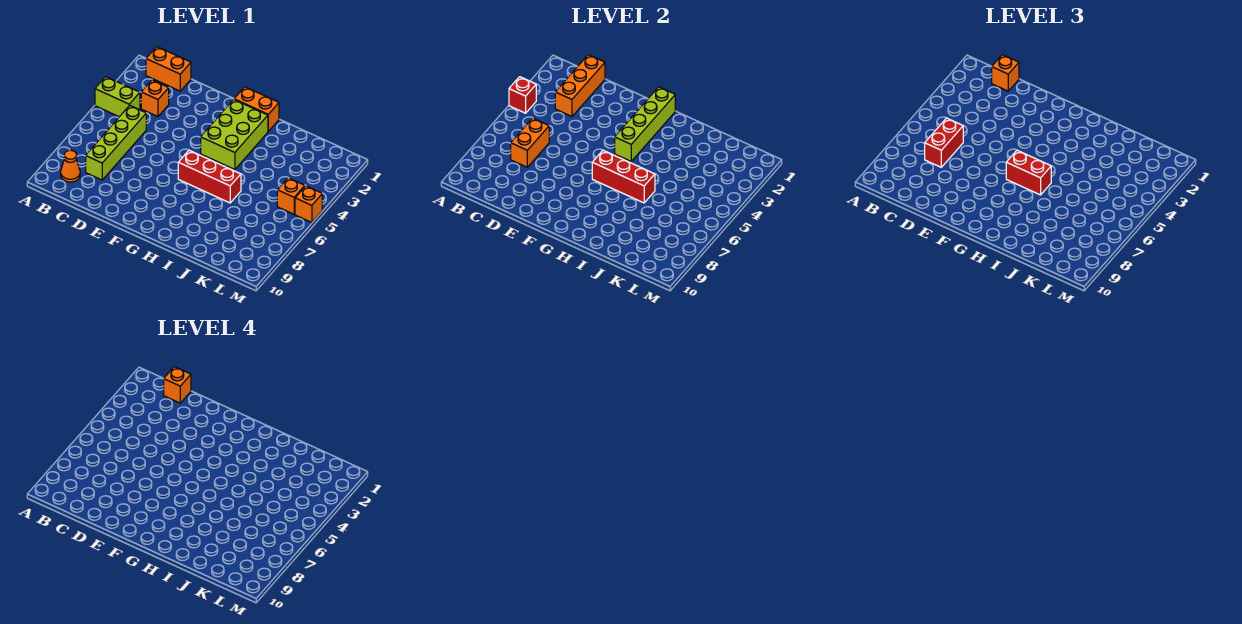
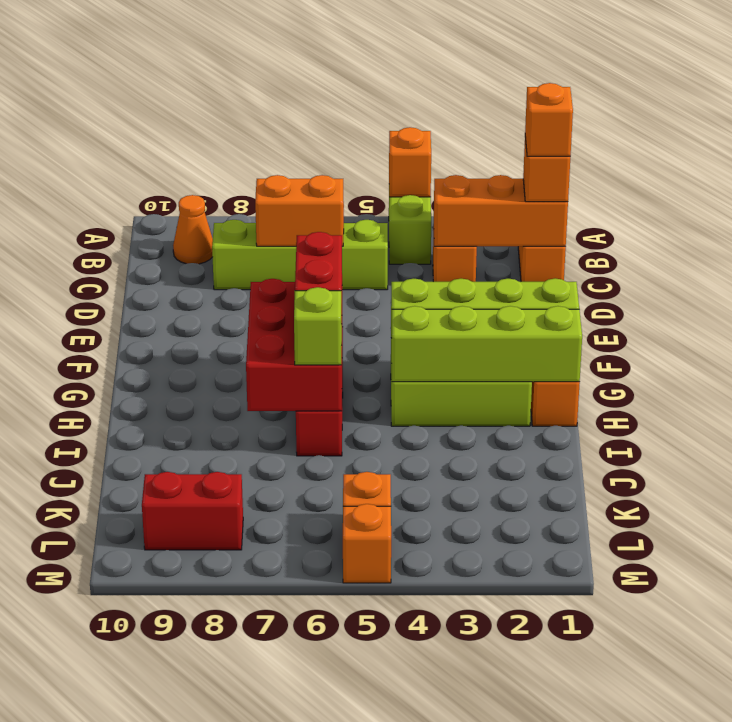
red 1x1 brick [509,77,536,113] -> orange 1x1 brick [389,127,431,197]
red 1x2 brick [925,118,963,167] -> red 1x2 brick moved to [142,472,243,550]
red 1x3 brick [592,150,655,203] -> red 2x3 brick [246,279,343,411]
none -> lime 1x4 brick [391,306,582,382]
none -> lime 1x1 brick [294,287,342,365]

